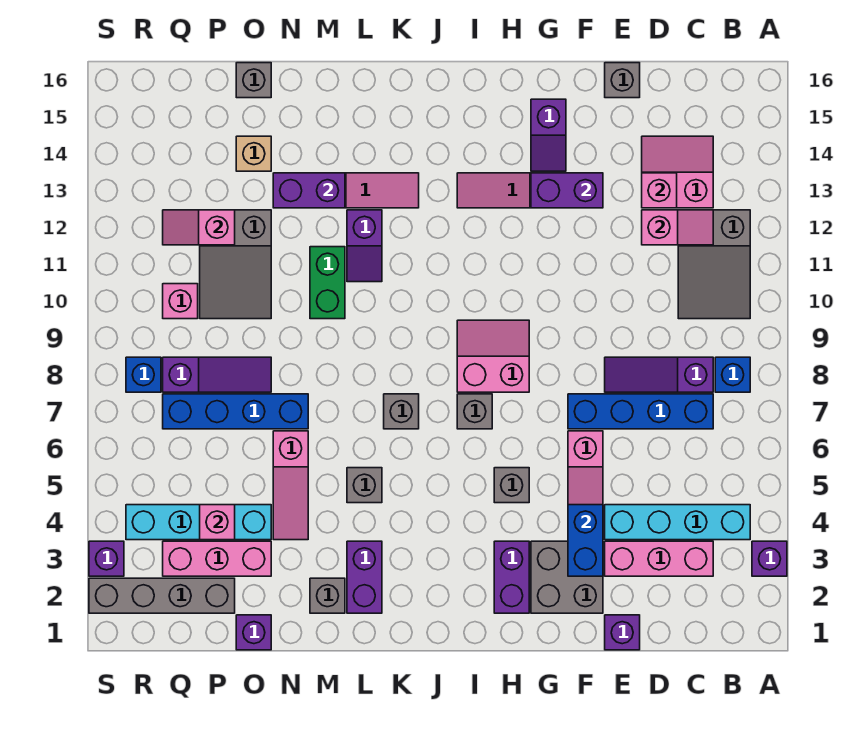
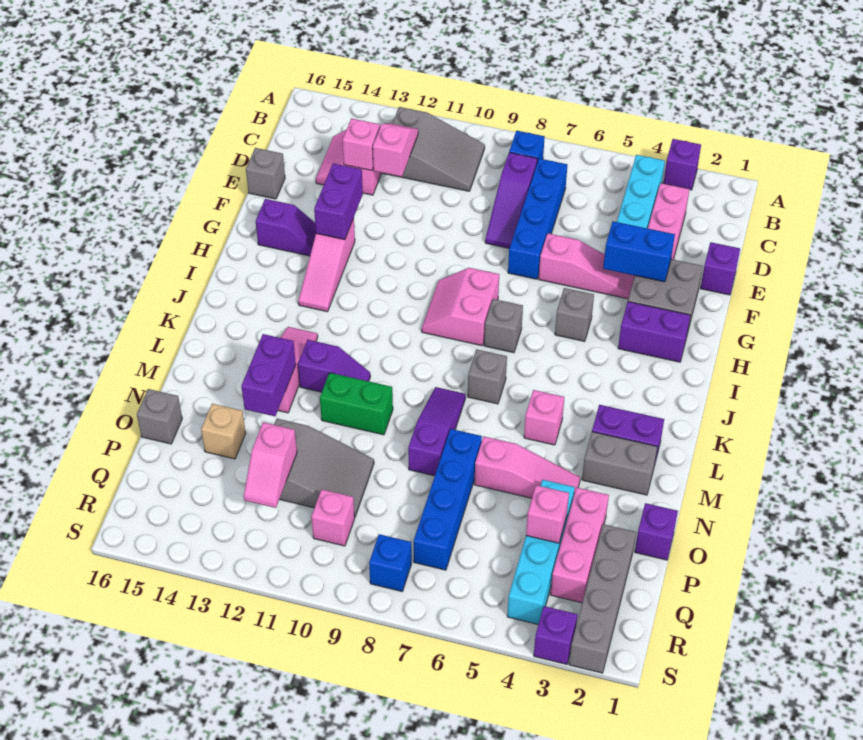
grey 1x1 brick [347,468,382,503] -> pink 1x1 brick [524,390,564,445]
grey 1x1 brick [310,578,345,613] -> grey 1x2 brick [582,432,658,495]
purple 1x3 slope [163,357,271,392] -> purple 1x3 slope moved to [408,387,466,476]

